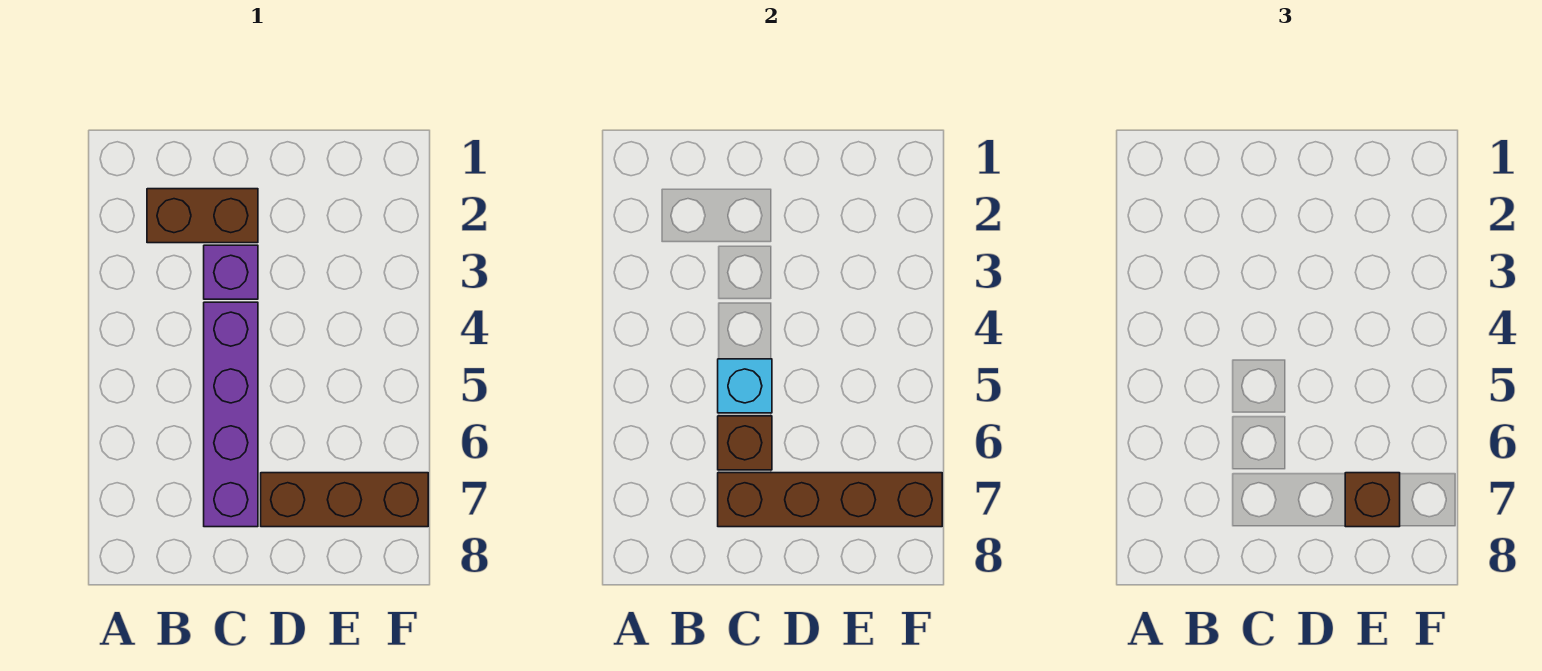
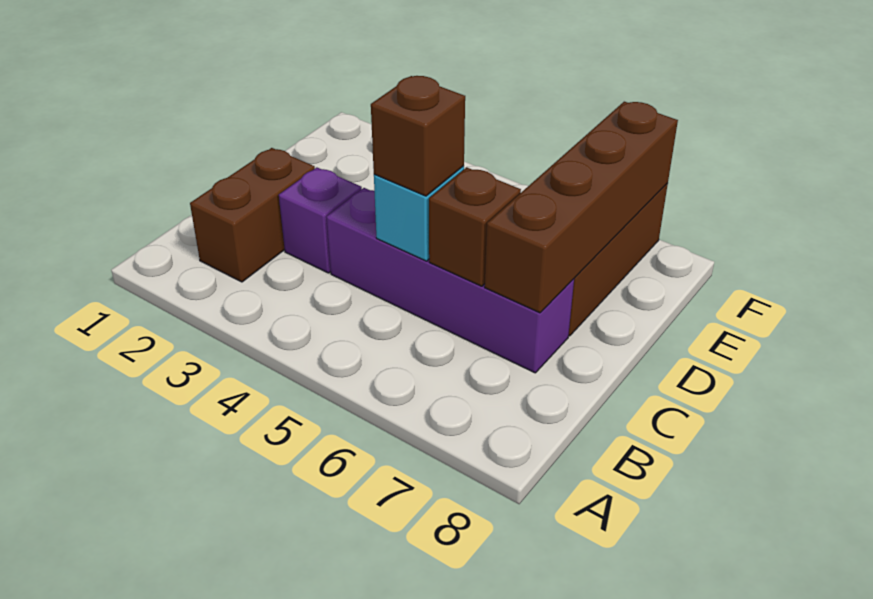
brown 1x1 brick [1345,473,1400,527] -> brown 1x1 brick moved to [371,76,465,196]

